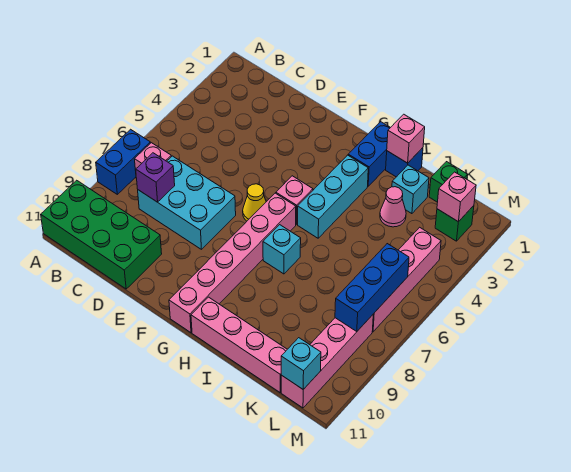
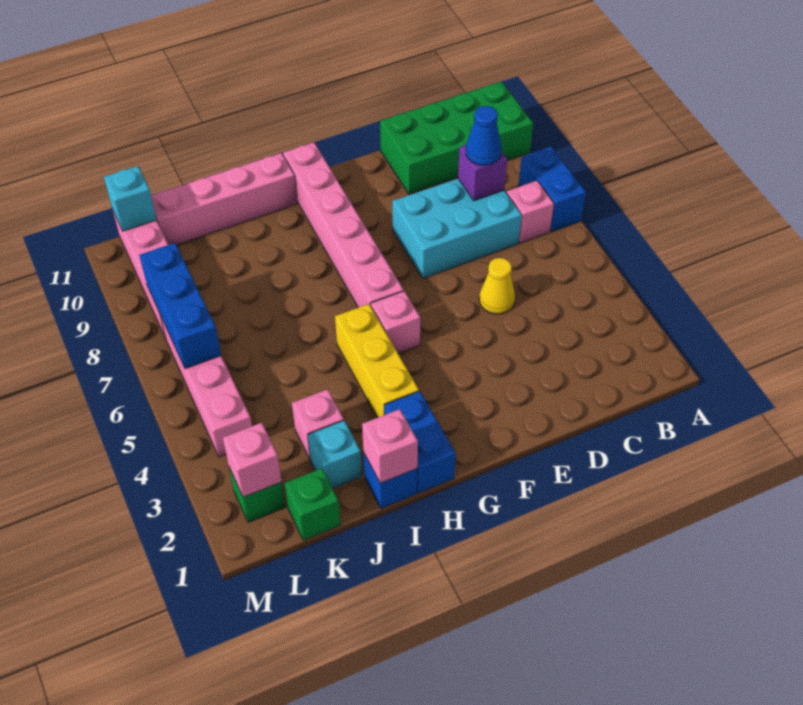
none -> blue 1x1 cone [466,106,501,165]
yellow 1x1 cone [243,184,266,221] -> yellow 1x1 cone moved to [479,258,515,314]
cyan 1x3 brick [298,155,368,238] -> yellow 1x3 brick [335,304,419,418]
cyan 1x1 brick [263,225,301,274] -> none
pink 1x1 cone [380,187,406,227] -> pink 1x1 brick [292,389,344,458]

